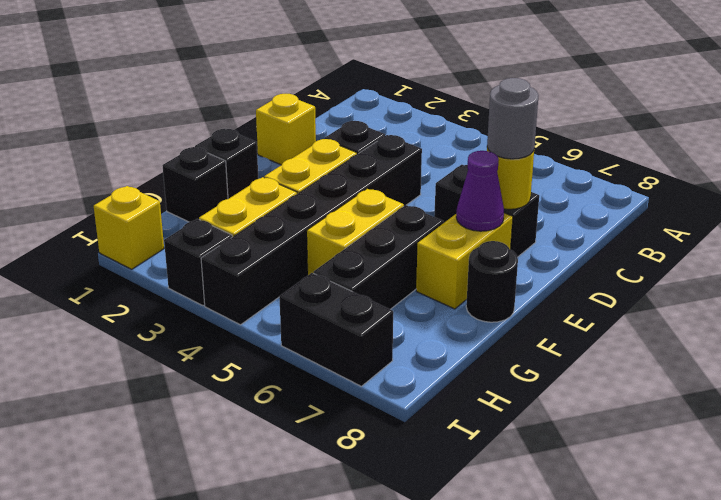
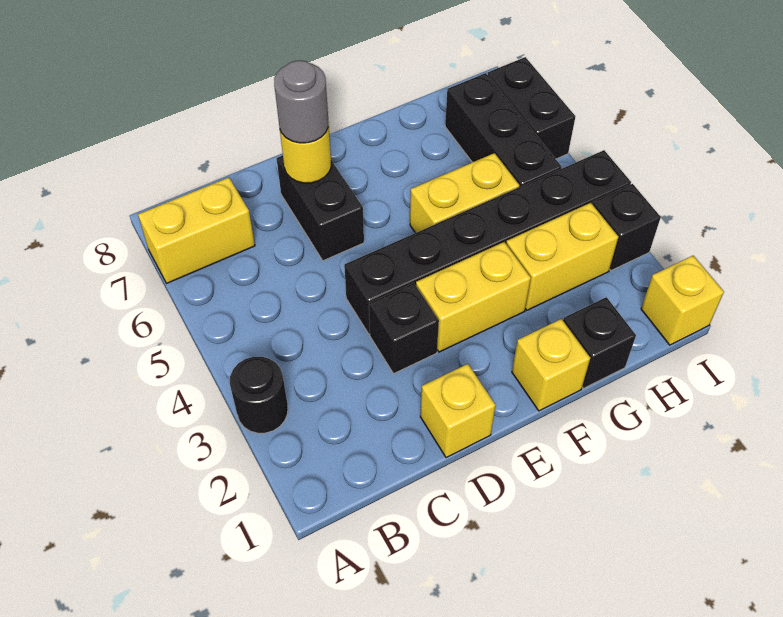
yellow 1x2 brick [416,213,513,309] -> yellow 1x2 brick moved to [138,177,255,283]
purple 1x1 cone [456,151,504,231] -> none
black 1x1 brick [195,129,258,199] -> yellow 1x1 brick [512,319,590,411]
black 1x3 brick [314,205,444,309] -> black 1x3 brick turned to [445,73,561,187]
black 1x1 round brick [466,241,518,322] -> black 1x1 round brick moved to [230,357,288,433]

